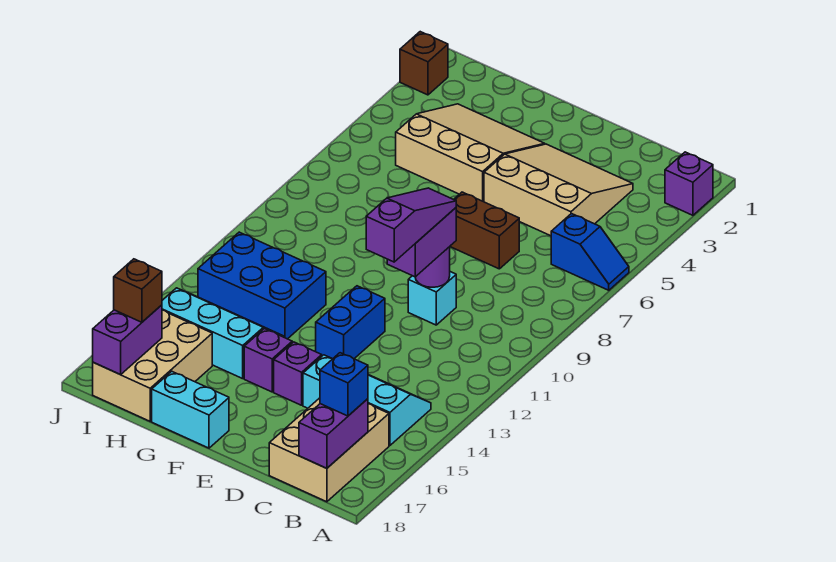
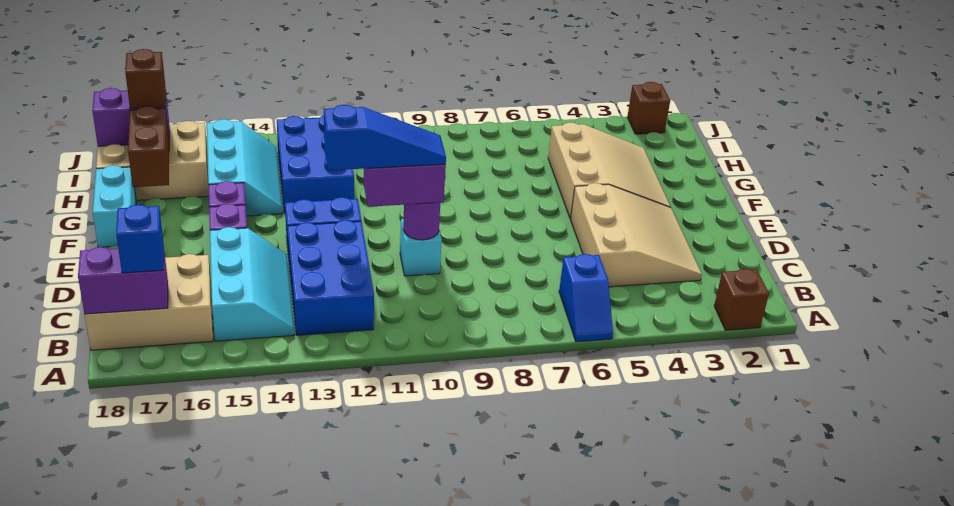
purple 1x1 brick [665,152,713,215] -> brown 1x1 brick [714,269,769,330]
none -> blue 2x3 brick [287,220,374,335]
brown 1x2 brick [450,192,519,269] -> brown 1x2 brick moved to [128,106,169,187]
purple 1x3 slope [366,188,456,262] -> blue 1x3 slope [324,105,446,170]

